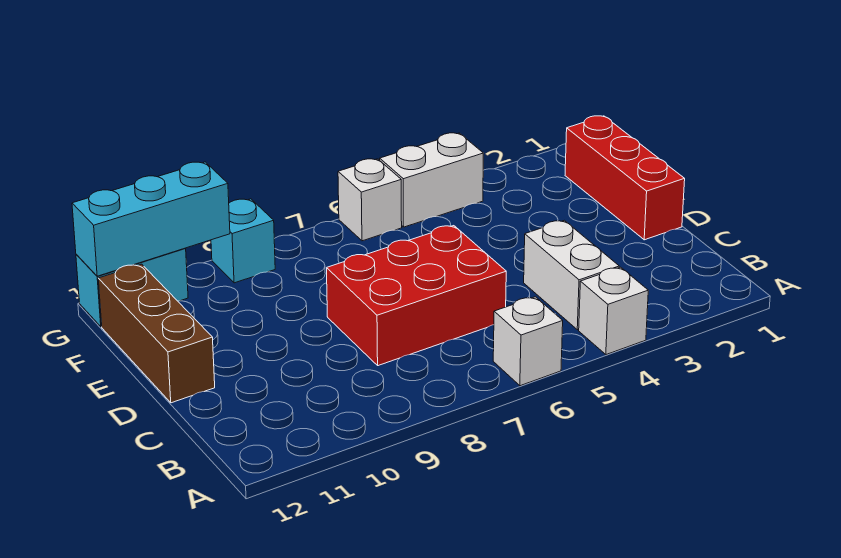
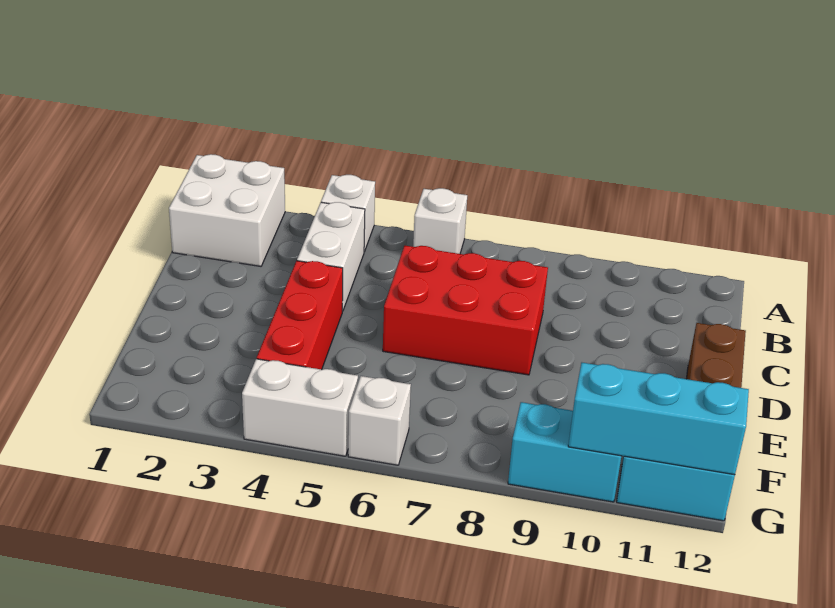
none -> white 2x2 brick [169,154,285,266]
red 1x3 brick [565,116,685,240] -> red 1x3 brick moved to [257,261,343,370]
cyan 1x1 brick [211,199,275,283] -> cyan 1x2 brick [508,402,621,502]

